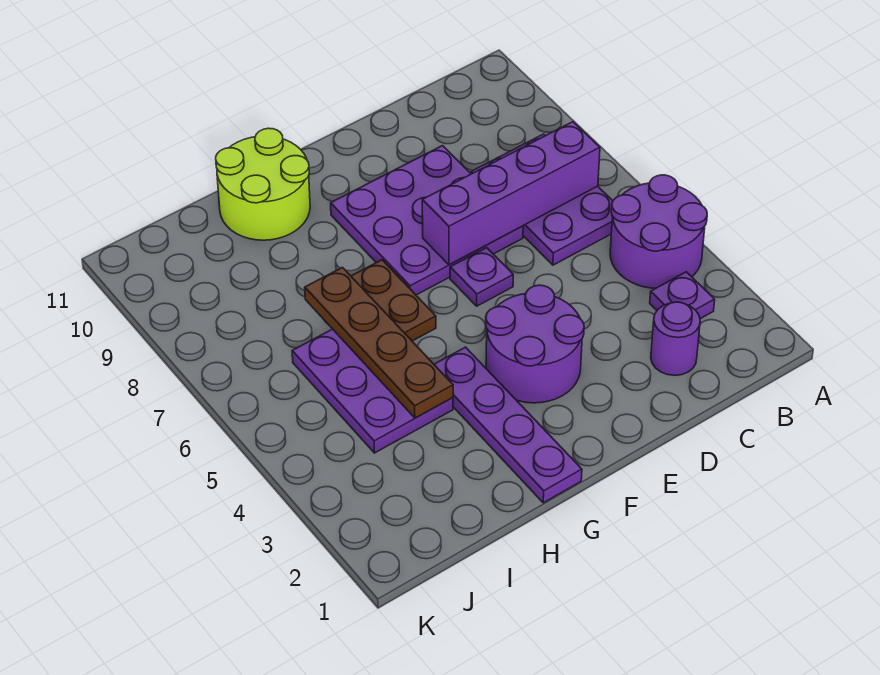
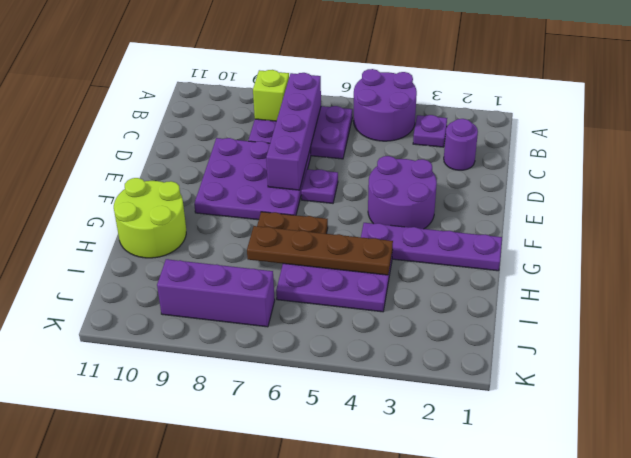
none -> lime 1x1 brick [253,70,289,121]
none -> purple 1x3 brick [157,259,275,327]

